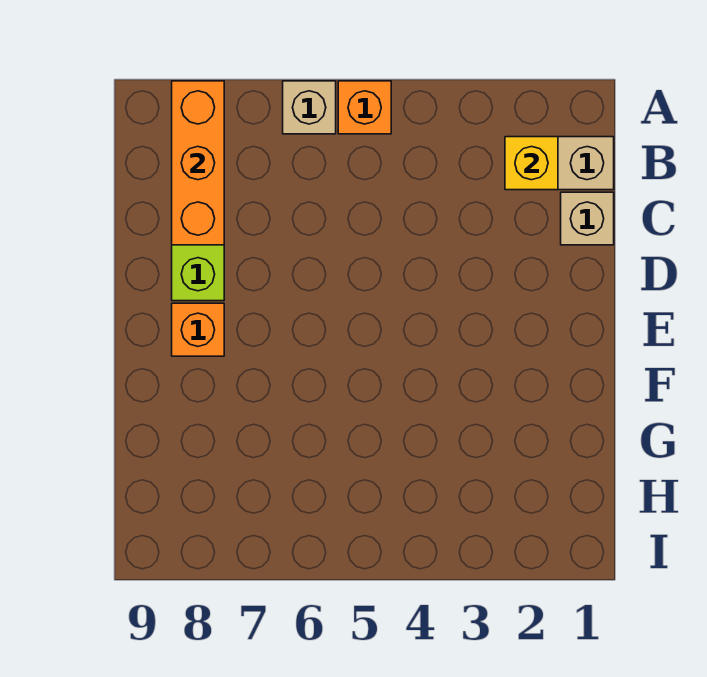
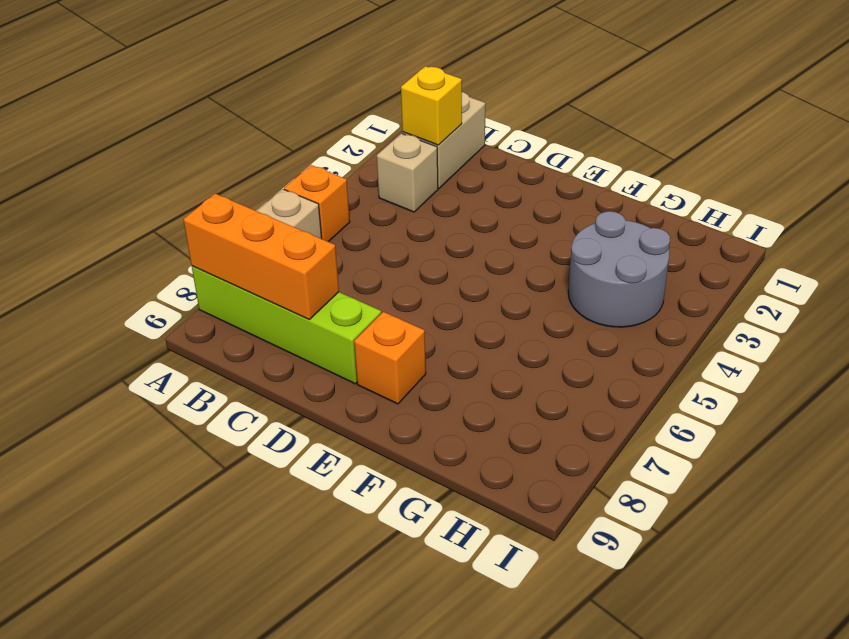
tan 1x1 brick [561,192,614,245] -> tan 1x1 brick moved to [377,133,438,212]
none -> grey 2x2 round brick [568,211,670,327]

